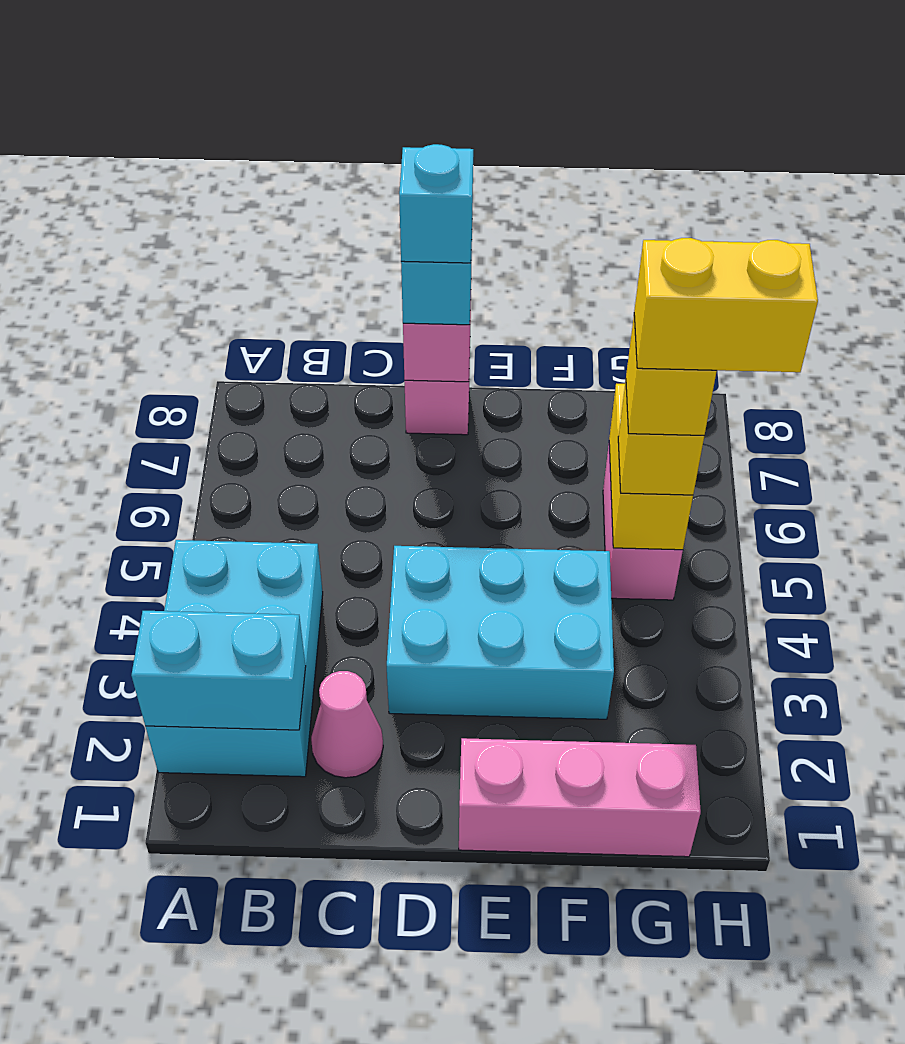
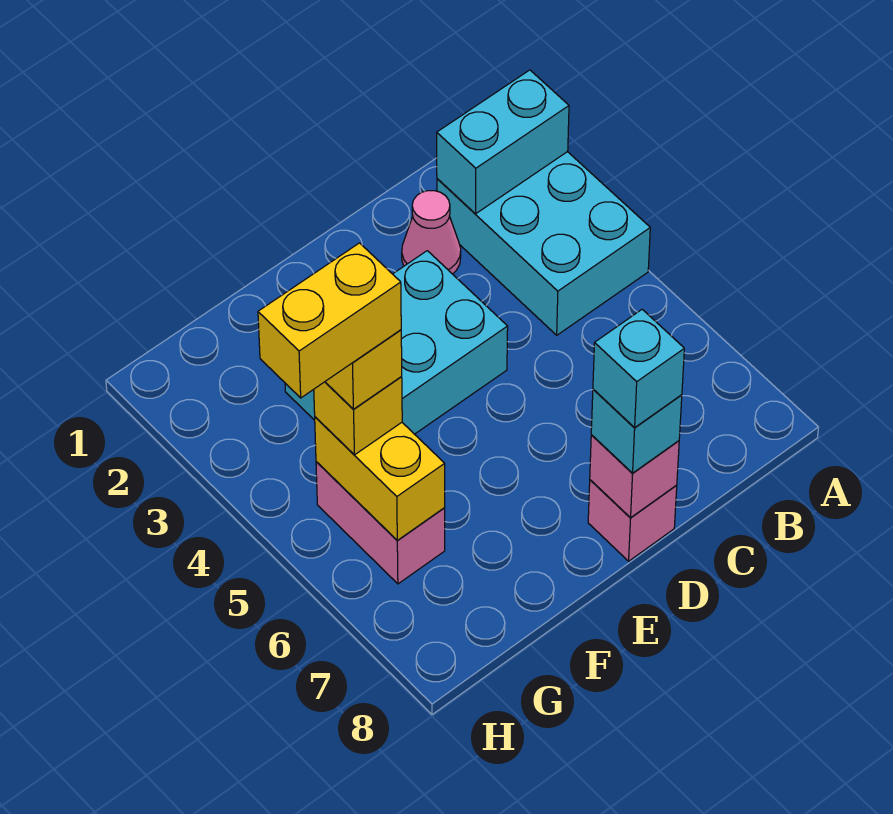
pink 1x3 brick [459,738,701,857] -> none

